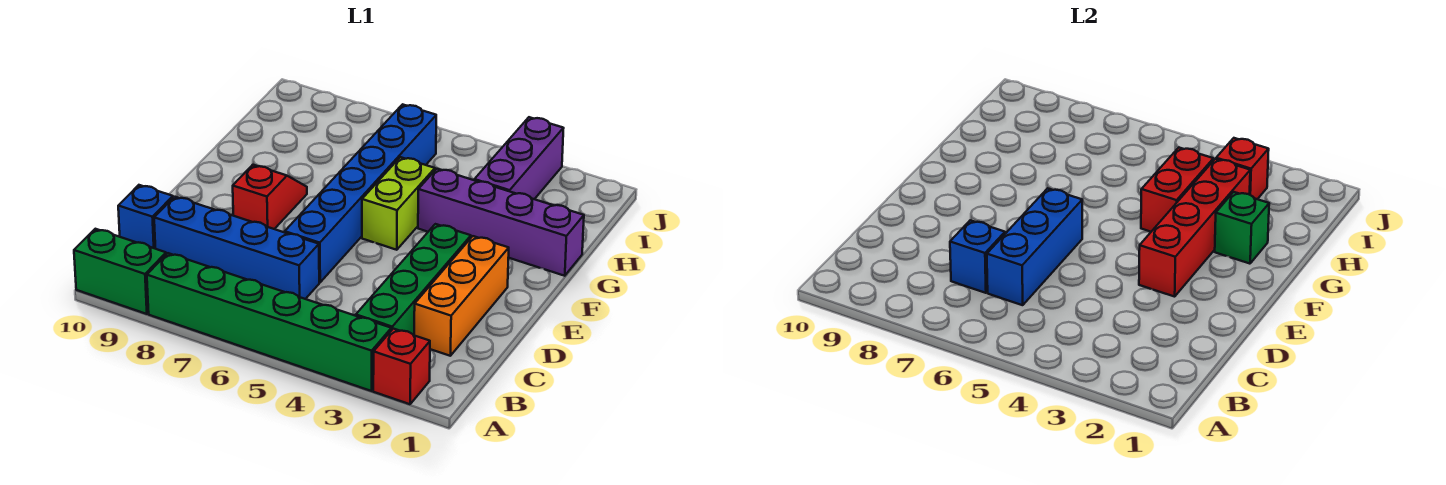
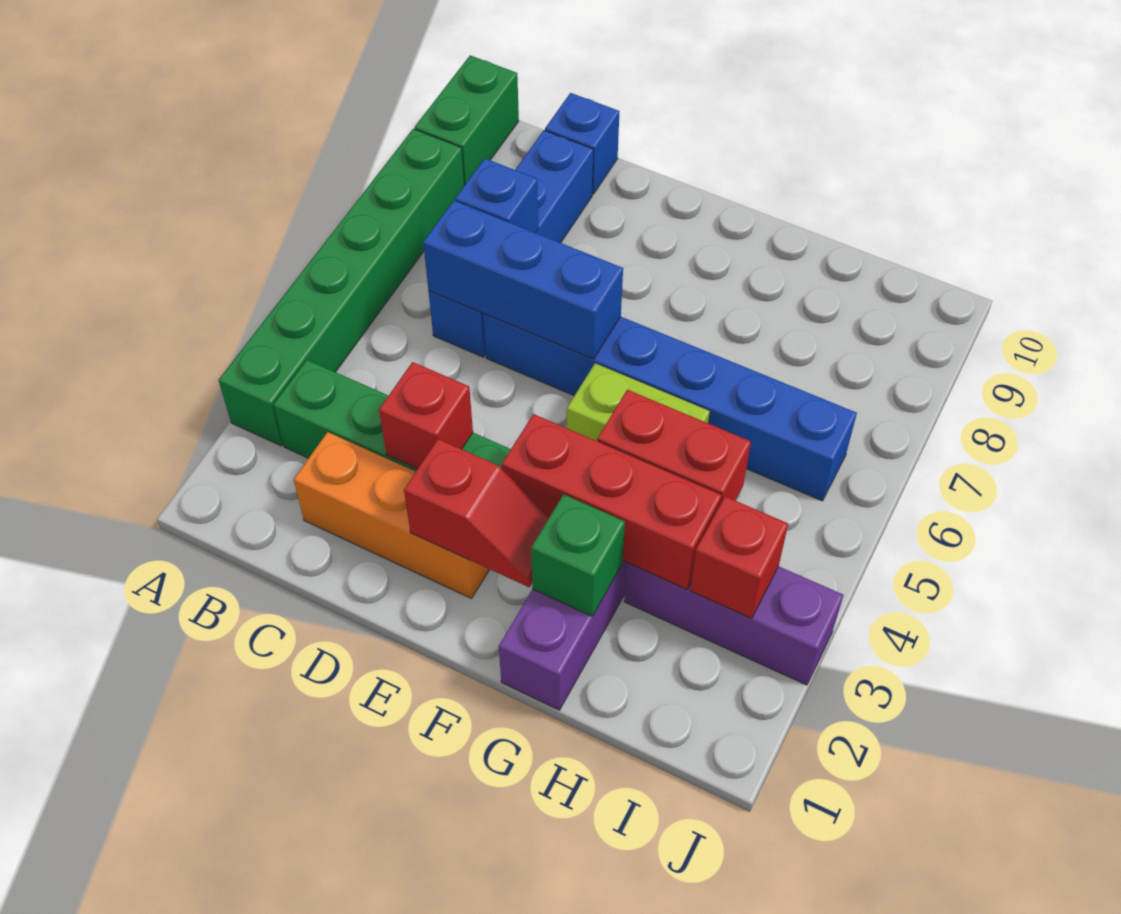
red 1x1 brick [373,329,430,404] -> red 1x1 brick moved to [379,362,473,469]
red 1x4 brick [1139,159,1250,297] -> red 1x3 brick [502,414,722,589]
red 1x2 slope [233,165,307,229] -> red 1x2 slope moved to [404,439,549,587]

